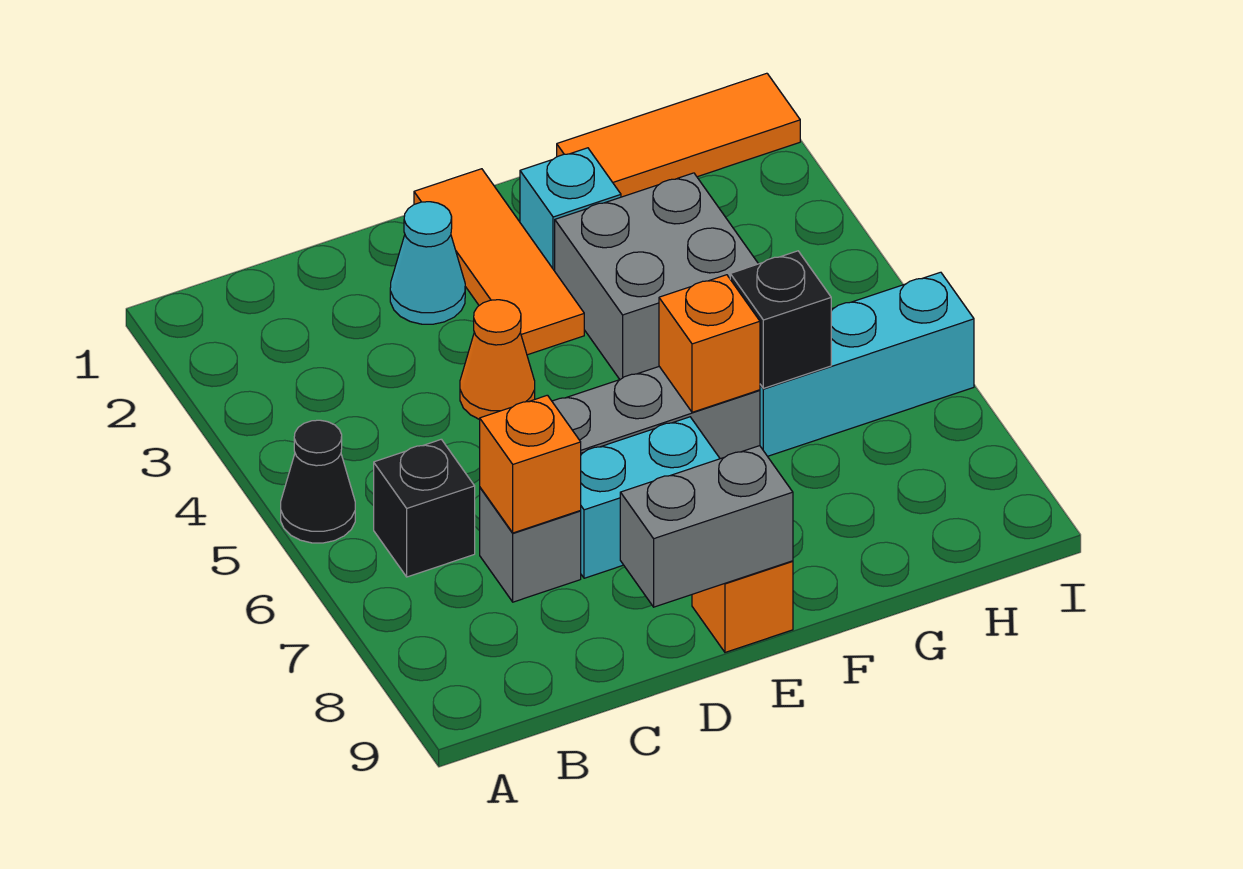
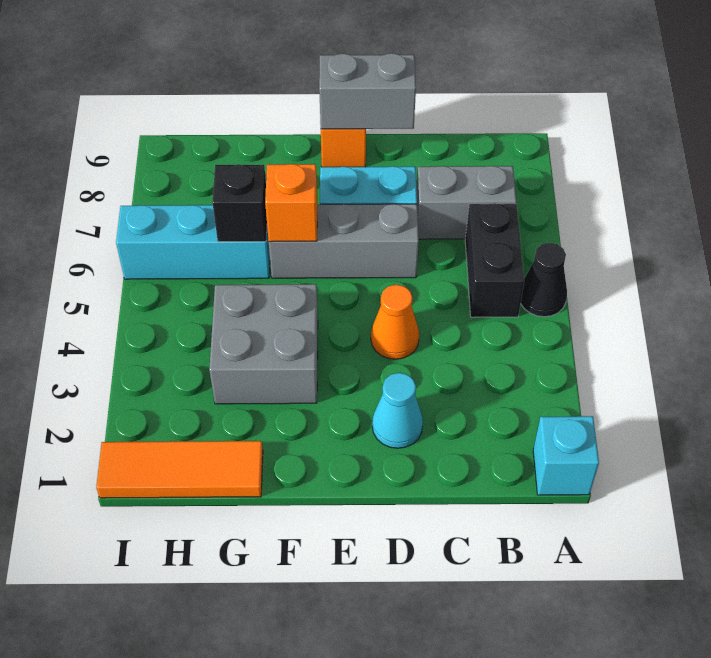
black 1x1 brick [374,439,475,577] -> black 1x2 brick [465,203,524,317]
grey 1x1 brick [480,488,581,602] -> grey 1x2 brick [416,166,516,239]
orange 1x1 brick [480,395,581,533] -> none
orange 1x3 tile [414,169,584,355] -> none
cyan 1x1 brick [520,148,621,271] -> cyan 1x1 brick moved to [533,416,599,495]

